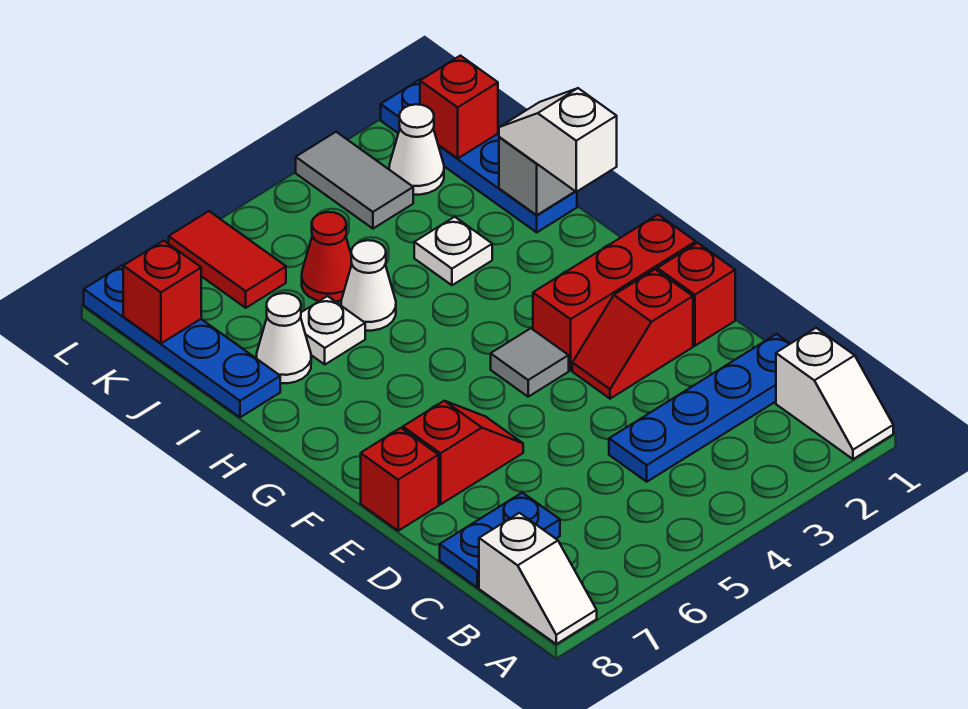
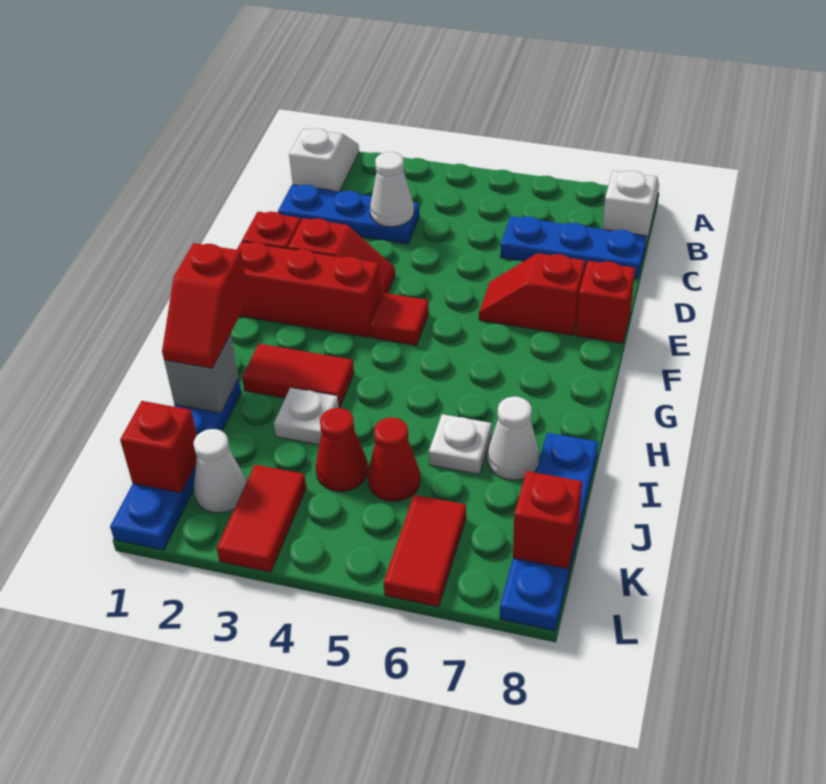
blue 1x4 plate [609,334,790,482] -> blue 1x3 plate [278,185,420,244]
blue 1x2 plate [440,493,560,587] -> blue 1x3 plate [500,216,647,278]
grey 1x1 tile [491,328,569,397] -> red 1x1 tile [370,293,429,345]
white 1x2 slope [499,88,617,192] -> red 1x2 slope [162,243,249,368]
none -> red 1x2 tile [242,344,354,408]
white 1x1 cone [341,240,396,331] -> white 1x1 cone moved to [370,152,414,227]
none -> red 1x1 cone [316,408,368,491]
grey 1x2 tile [296,132,413,229] -> red 1x2 tile [217,465,306,572]

